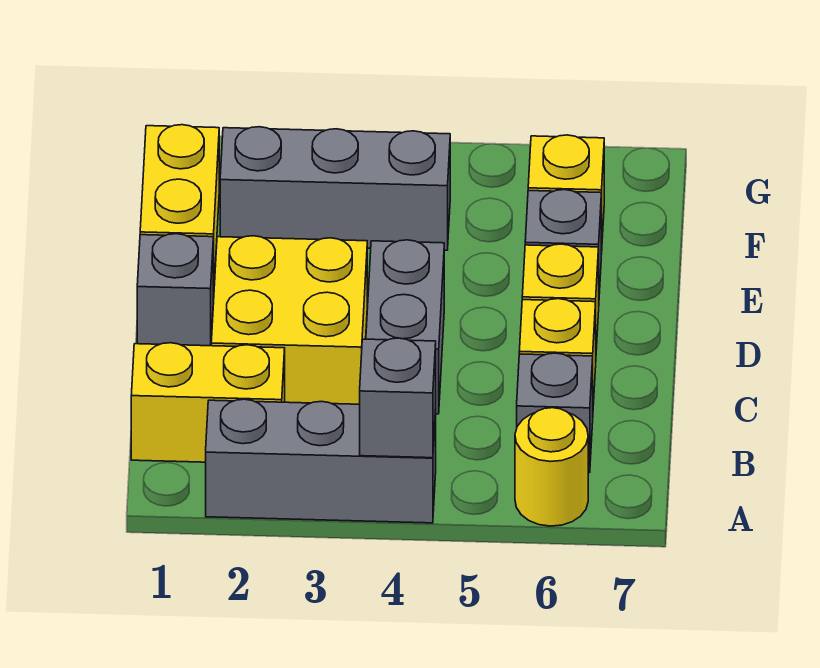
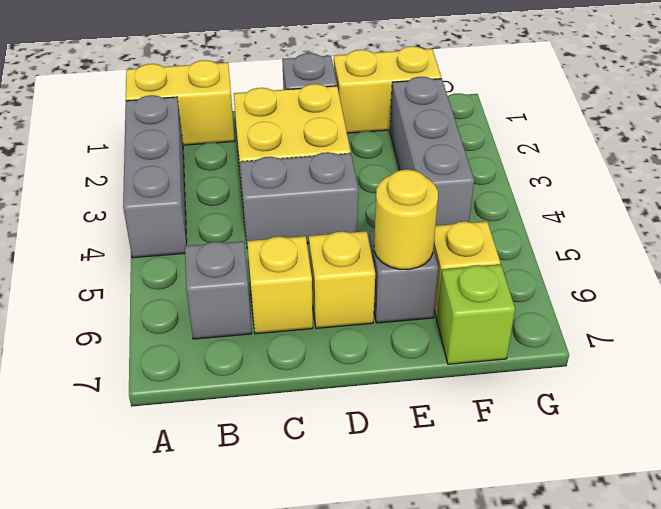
grey 1x1 brick [360,338,436,458] -> none
yellow 1x1 round brick [515,408,588,526] -> yellow 1x1 round brick moved to [374,170,438,270]
yellow 1x2 brick [131,343,285,462] -> yellow 1x2 brick turned to [126,60,235,145]
none -> lime 1x1 brick [437,265,515,364]

